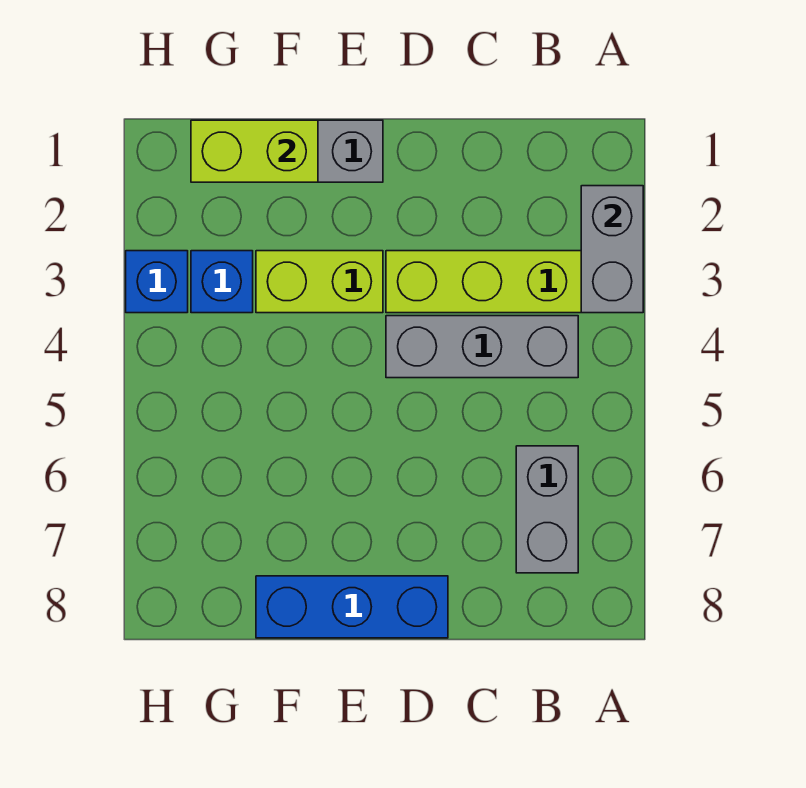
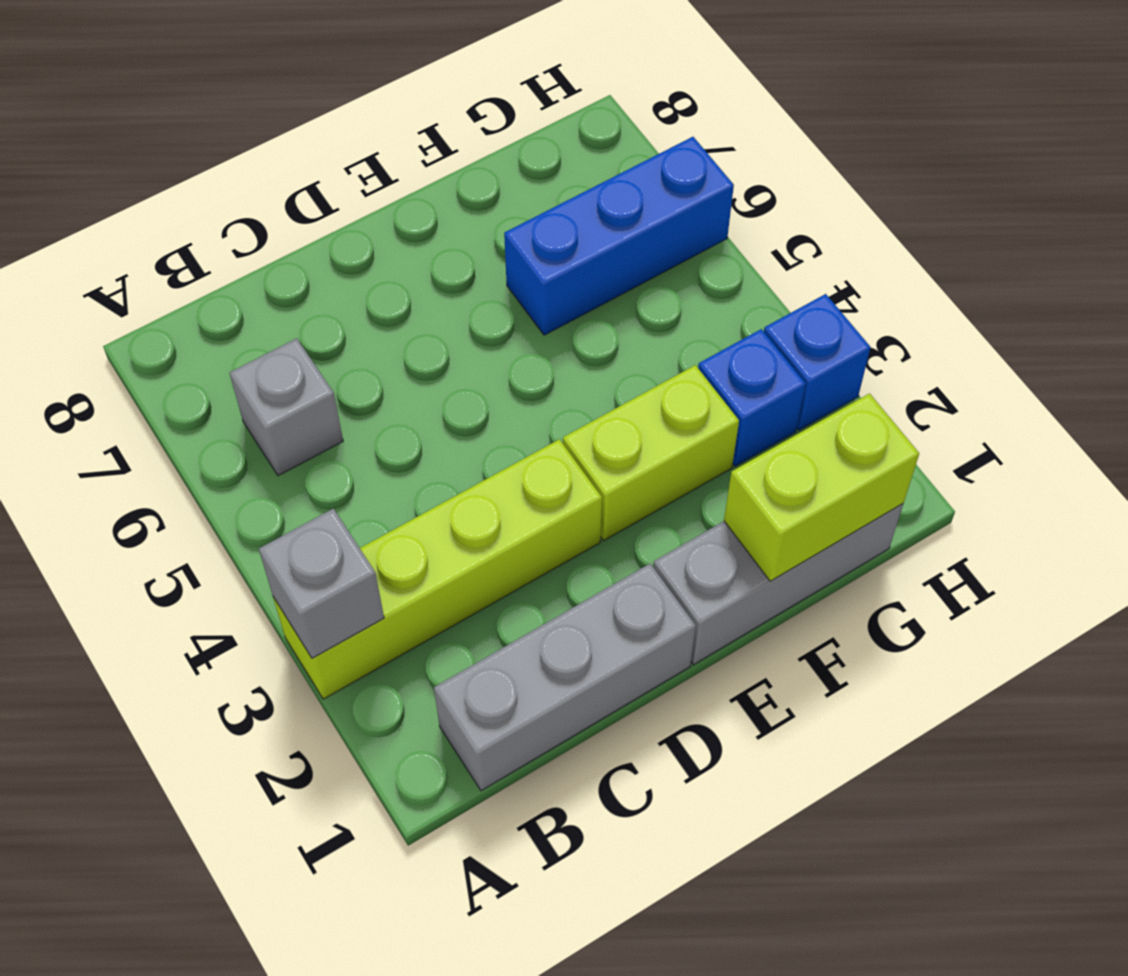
grey 1x2 brick [581,186,643,313] -> grey 1x1 brick [259,509,384,658]
grey 1x3 brick [386,316,578,378] -> grey 1x3 brick moved to [434,564,696,791]
grey 1x2 brick [516,446,578,573] -> grey 1x1 brick [230,338,343,476]
blue 1x3 brick [256,576,448,638] -> blue 1x3 brick moved to [504,137,734,335]

